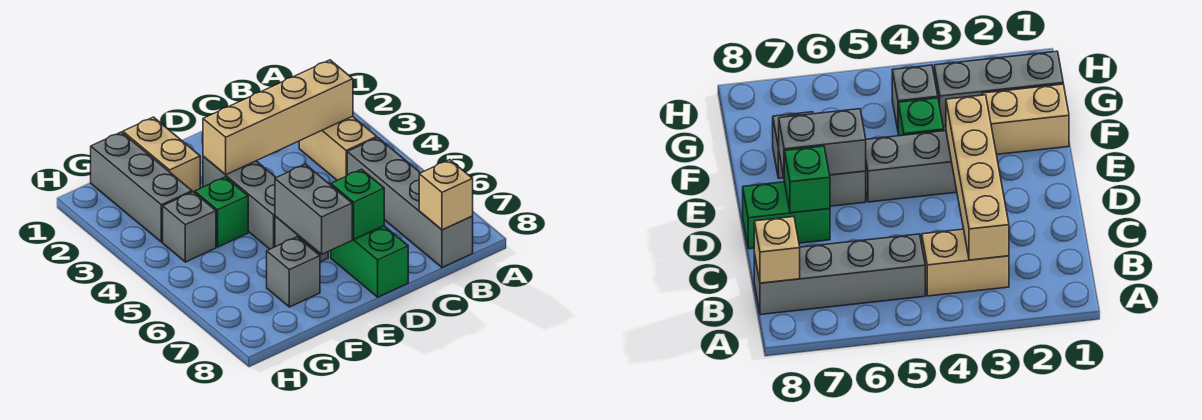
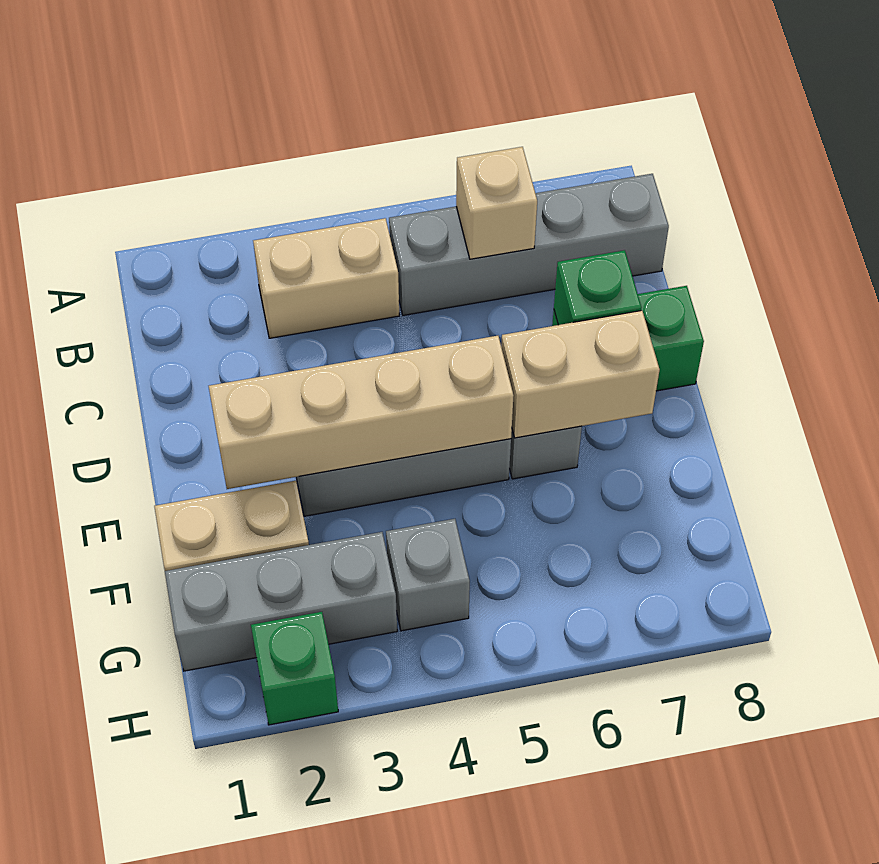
tan 1x4 brick [203,60,353,175] -> tan 1x4 brick turned to [209,336,514,489]
tan 1x1 brick [419,160,473,230] -> tan 1x1 brick moved to [456,147,537,259]
grey 1x2 brick [275,164,352,254] -> tan 1x2 brick [501,311,660,438]
green 1x1 brick [195,177,248,247] -> green 1x1 brick moved to [251,612,338,725]
grey 1x1 brick [267,237,320,307] -> none

